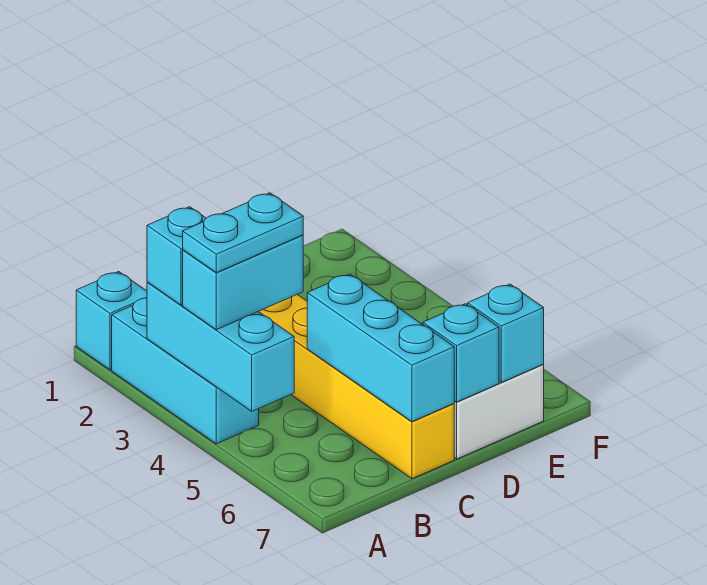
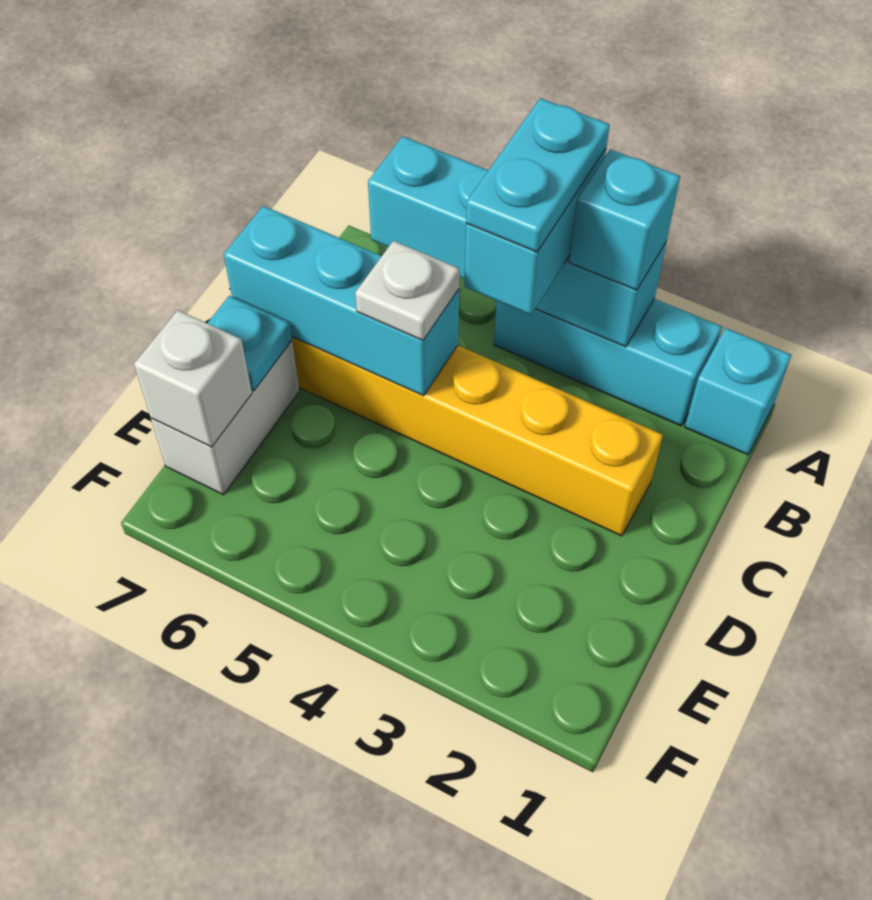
cyan 1x3 brick [147,282,294,411] -> cyan 1x4 brick [368,136,666,347]
none -> white 1x1 plate [355,241,460,340]
cyan 1x1 brick [423,304,499,402] -> cyan 1x1 plate [207,296,292,391]
cyan 1x1 brick [468,284,544,382] -> white 1x1 brick [134,310,252,447]

